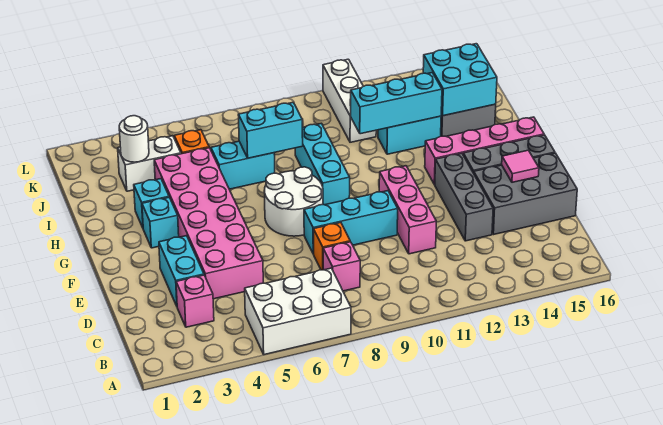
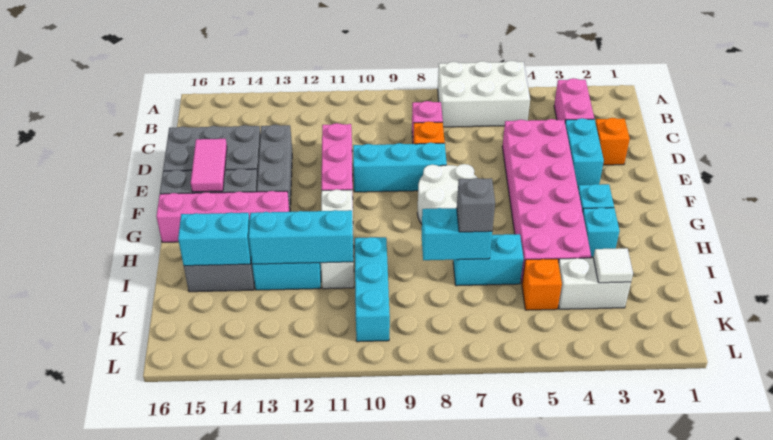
pink 1x1 brick [176,275,214,327] -> pink 1x2 brick [554,78,594,121]
none -> orange 1x1 brick [595,118,630,165]
pink 1x1 tile [502,150,539,182] -> pink 1x2 tile [191,139,227,192]
cyan 1x3 brick [295,123,350,205] -> cyan 1x3 brick moved to [355,237,390,342]
none -> grey 1x1 brick [457,178,495,232]
cyan 2x2 brick [423,44,497,116] -> cyan 1x2 brick [178,213,251,266]
white 1x1 round brick [119,116,149,162] -> white 1x1 tile [593,248,633,283]
white 1x3 brick [323,59,376,142] -> white 1x3 brick moved to [321,189,354,289]

